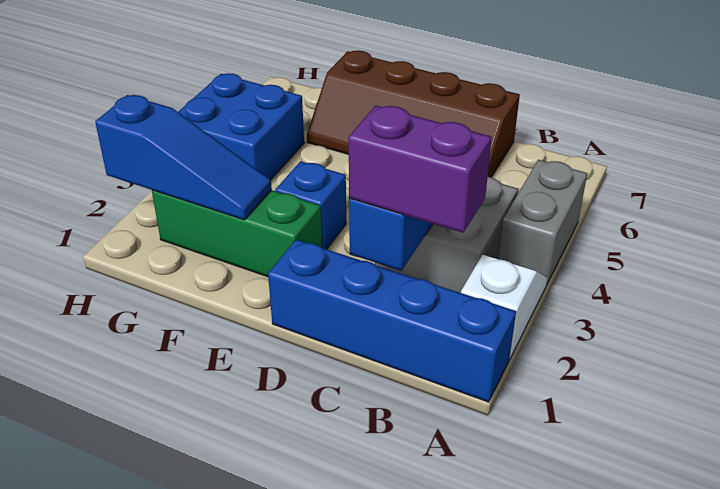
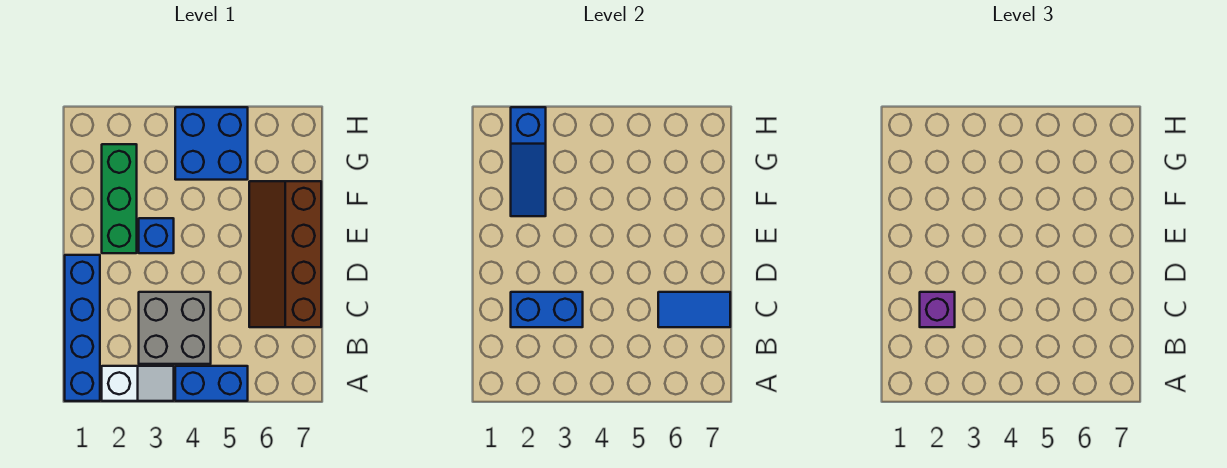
grey 1x2 brick [498,160,587,285] -> blue 1x2 brick [175,366,248,401]
purple 1x2 brick [349,106,492,233] -> purple 1x1 brick [920,292,955,327]
none -> blue 1x2 tile [658,292,730,327]

